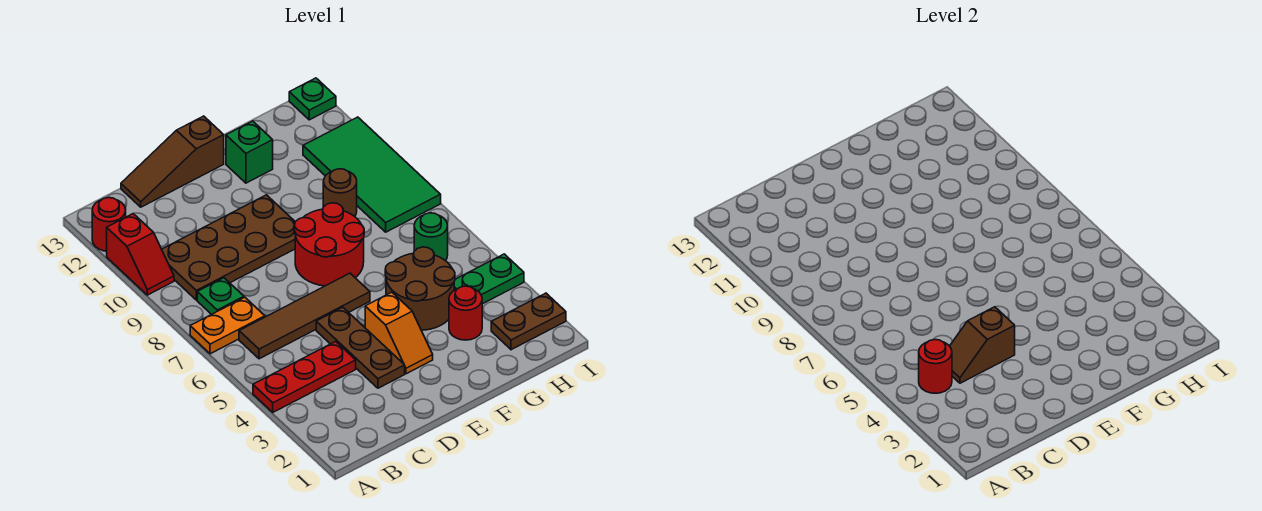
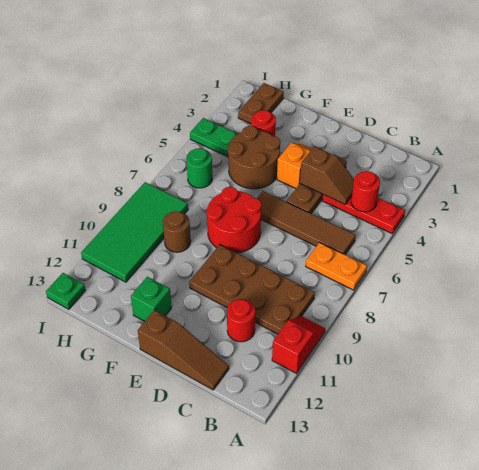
red 1x1 round brick [92,198,126,251] -> red 1x1 round brick moved to [227,299,255,342]
green 1x1 plate [197,278,244,314] -> none
brown 1x2 plate [491,293,566,350] -> brown 1x2 plate turned to [238,83,284,124]

